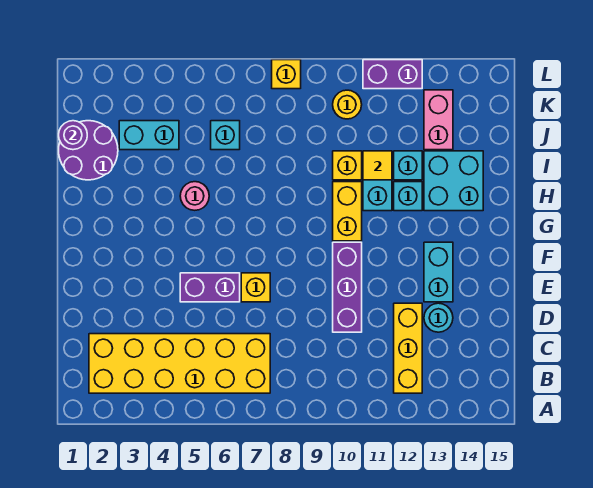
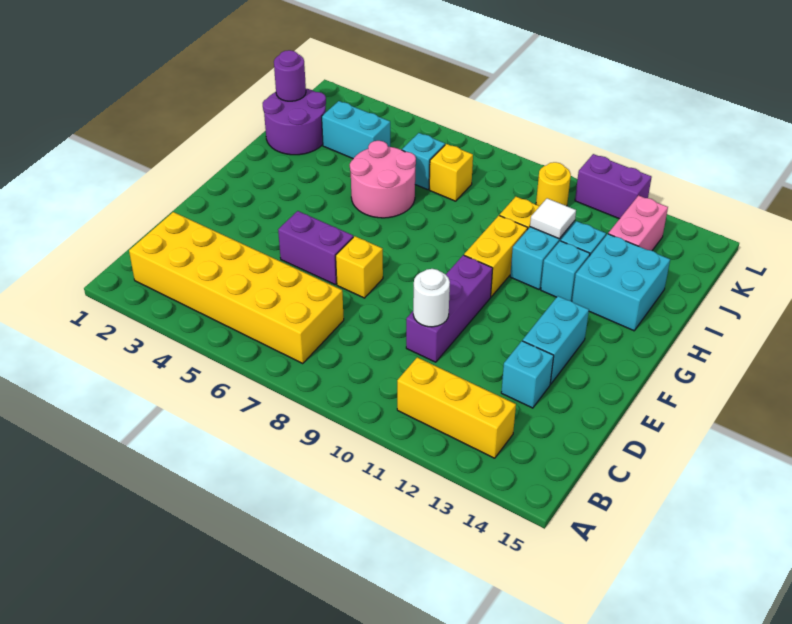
yellow 1x3 brick [394,303,422,393] -> yellow 1x3 brick turned to [397,357,516,458]
none -> white 1x1 round brick [413,269,450,327]
cyan 1x1 round brick [424,303,453,332] -> cyan 1x1 brick [501,341,554,408]
pink 1x1 round brick [180,182,209,210] -> pink 2x2 round brick [350,141,416,218]
yellow 1x1 tile [363,151,392,180] -> white 1x1 tile [530,198,576,239]
yellow 1x1 brick [272,60,301,89] -> yellow 1x1 brick moved to [429,144,473,201]

